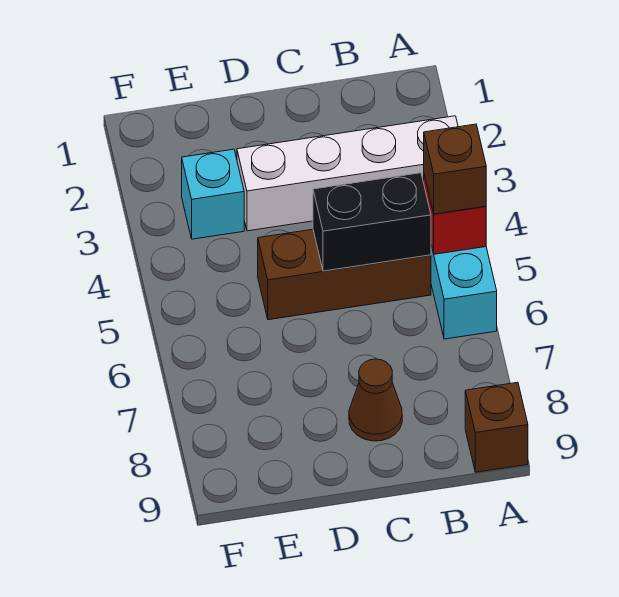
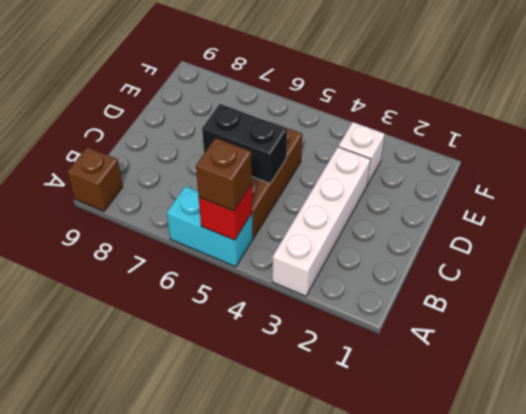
black 1x2 brick [313,173,431,271] -> black 1x2 brick turned to [202,104,287,184]
brown 1x1 cone [349,359,402,441] -> none
cyan 1x1 brick [182,149,244,239] -> white 1x1 brick [338,122,385,185]

